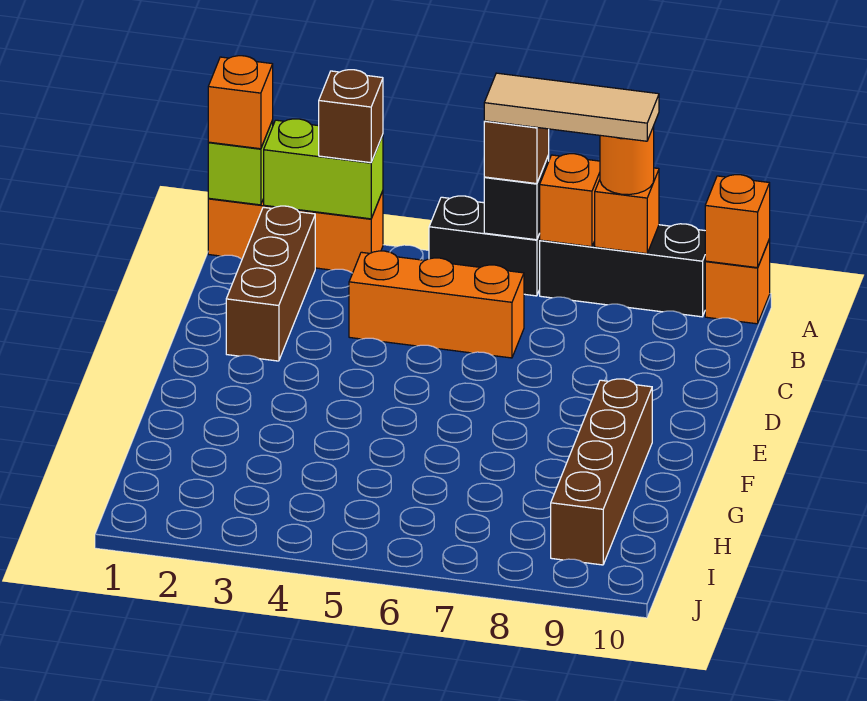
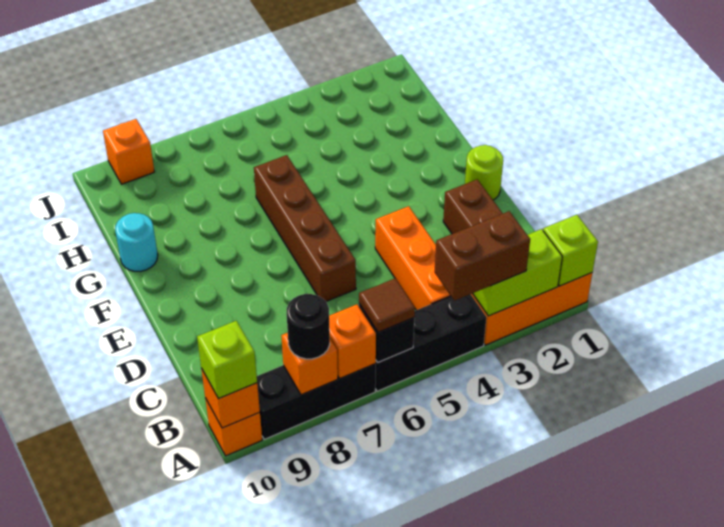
orange 1x1 brick [208,56,273,149] -> orange 1x1 brick moved to [103,119,154,184]
brown 1x1 brick [319,70,383,163] -> brown 1x2 brick [435,211,530,301]
black 1x2 brick [429,196,540,296] -> black 1x3 brick [375,294,486,391]
brown 1x1 brick [484,121,549,184] -> brown 1x1 tile [359,278,415,332]
tan 1x3 tile [484,73,659,141] -> none
orange 1x1 round brick [600,126,654,195] -> black 1x1 round brick [287,294,330,359]
none -> lime 1x1 brick [197,321,257,399]
orange 1x3 brick [349,251,524,358] -> orange 1x3 brick turned to [375,206,450,310]
none -> lime 1x1 round brick [465,145,503,200]
brown 1x4 brick [551,379,652,565] -> brown 1x4 brick moved to [254,155,356,301]
none -> cyan 1x1 round brick [115,213,158,271]

